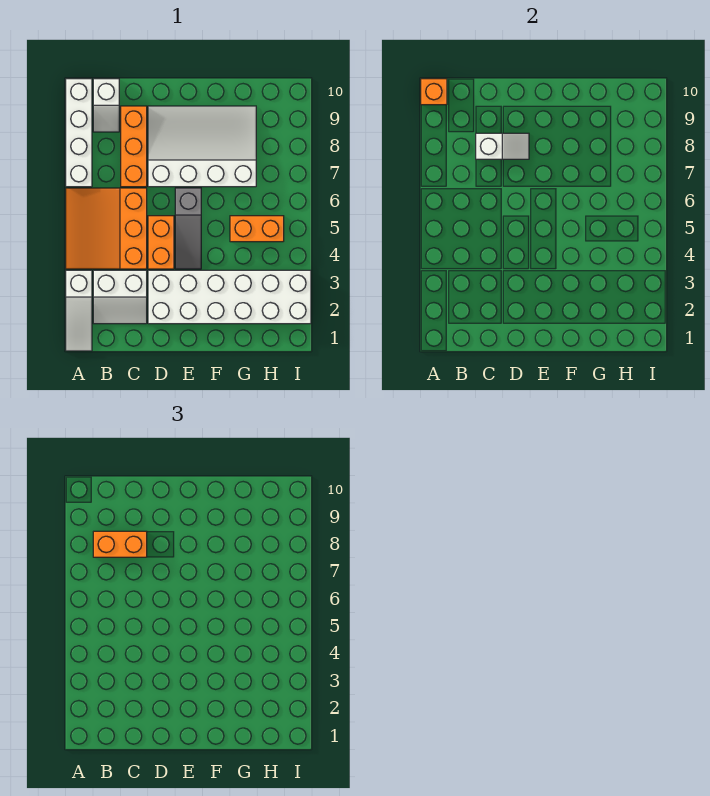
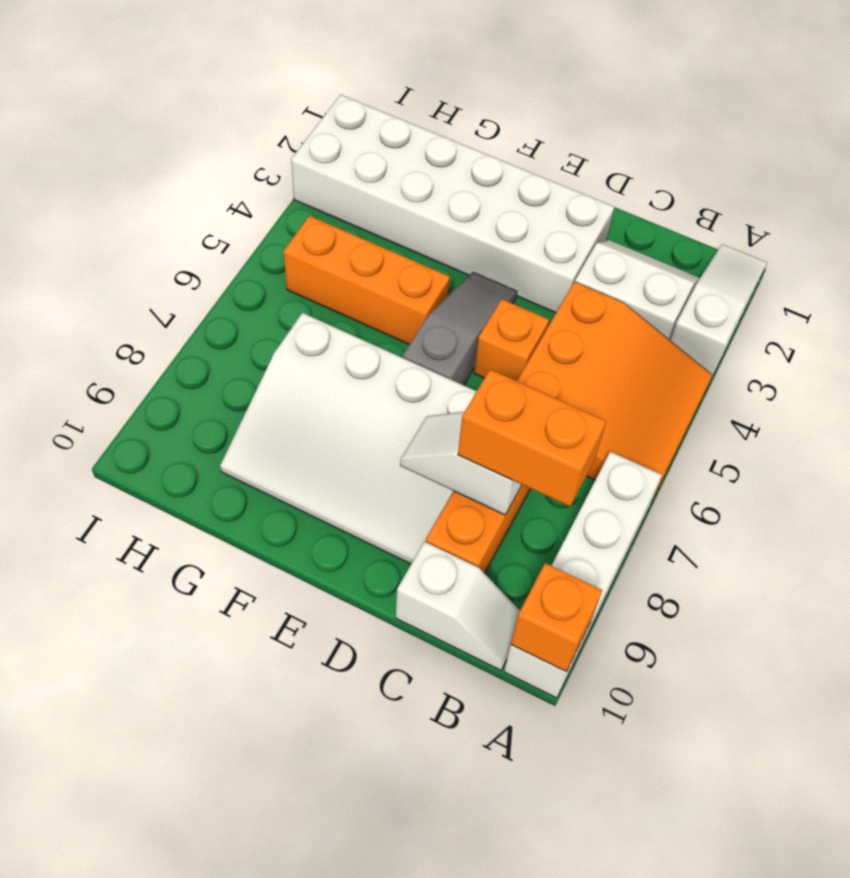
white 1x2 slope [93,79,119,132] -> white 1x2 slope turned to [396,542,520,670]
orange 1x2 brick [148,216,174,269] -> orange 1x1 brick [474,299,549,381]
orange 1x2 brick [230,216,284,242] -> orange 1x3 brick [284,216,450,345]

